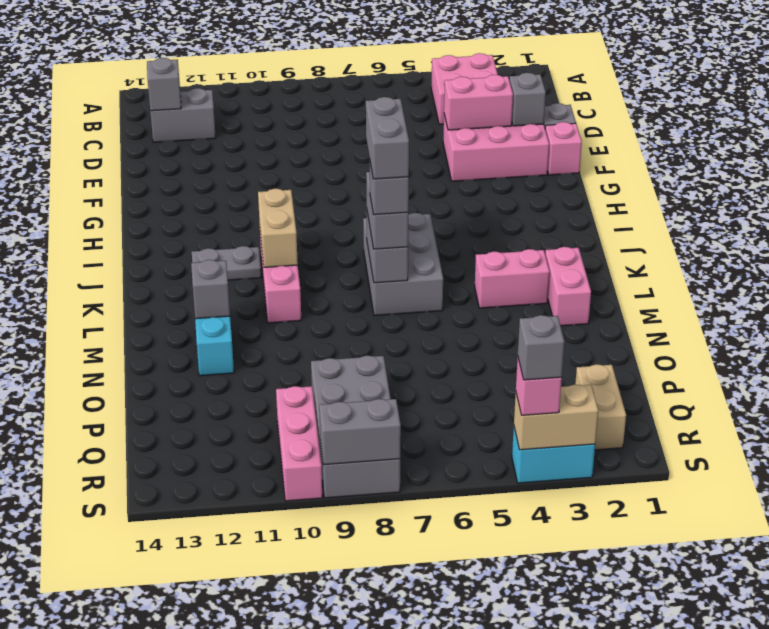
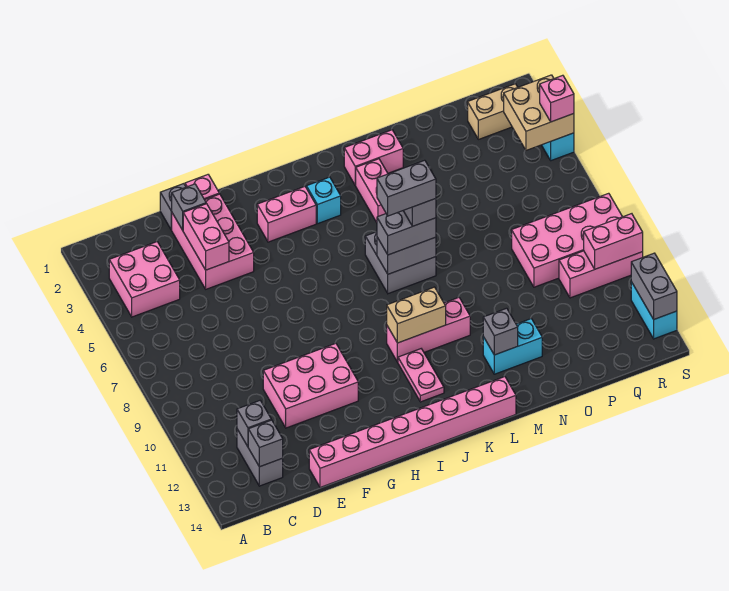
none -> pink 2x3 brick [263,343,358,428]
none -> pink 1x8 brick [309,377,516,487]
none -> pink 1x2 brick [257,187,316,242]
none -> cyan 1x1 brick [306,177,341,224]
grey 2x3 brick [363,213,443,316] -> grey 2x2 brick [365,232,436,294]
grey 1x2 plate [192,246,262,280] -> pink 1x2 plate [398,349,444,402]
grey 2x4 brick [311,355,400,498] -> pink 2x4 brick [512,193,622,287]
none -> pink 1x2 brick [584,214,643,269]
tan 1x2 brick [514,385,598,450] -> tan 2x2 brick [504,75,574,150]
grey 1x1 brick [518,315,564,380] -> grey 1x1 brick moved to [237,401,271,447]
grey 1x2 brick [319,399,401,465] -> grey 1x2 brick moved to [631,253,677,319]
none -> cyan 1x2 brick [631,282,677,339]

